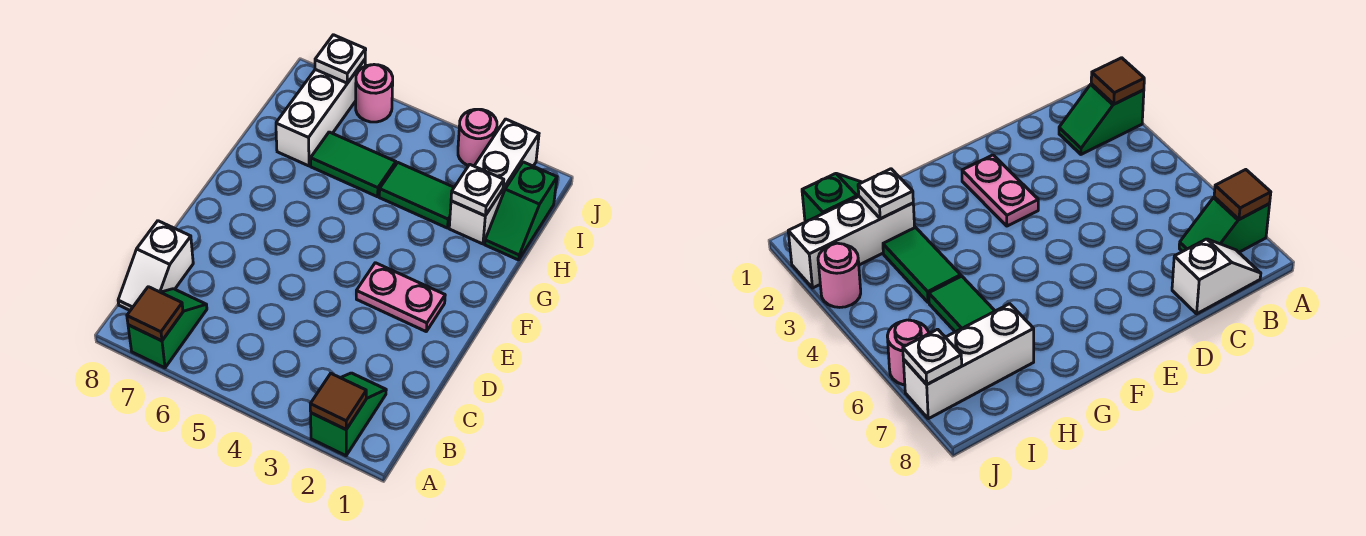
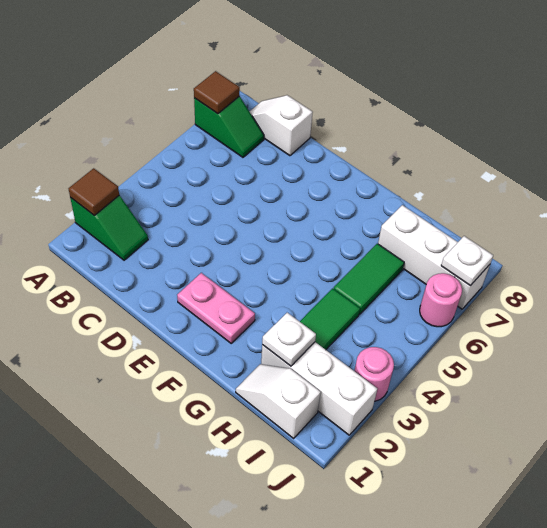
pink 1x2 plate [356,263,445,331] -> pink 1x2 plate turned to [177,273,255,343]
green 1x2 slope [485,162,557,260] -> white 1x2 slope [236,364,321,438]

